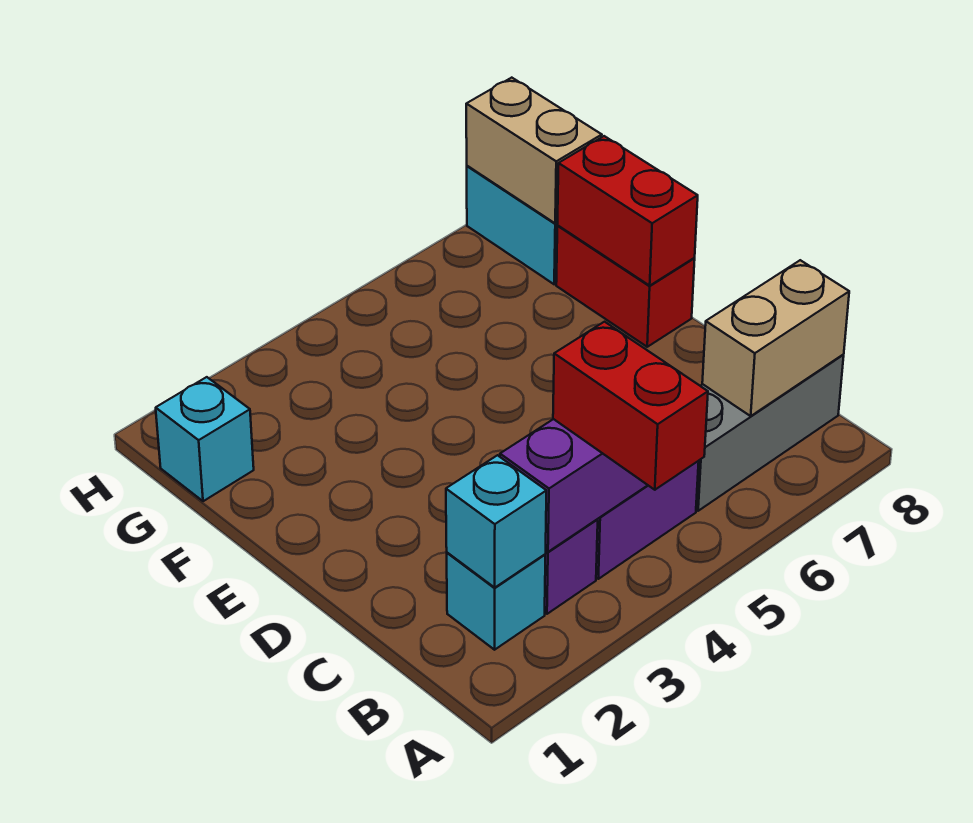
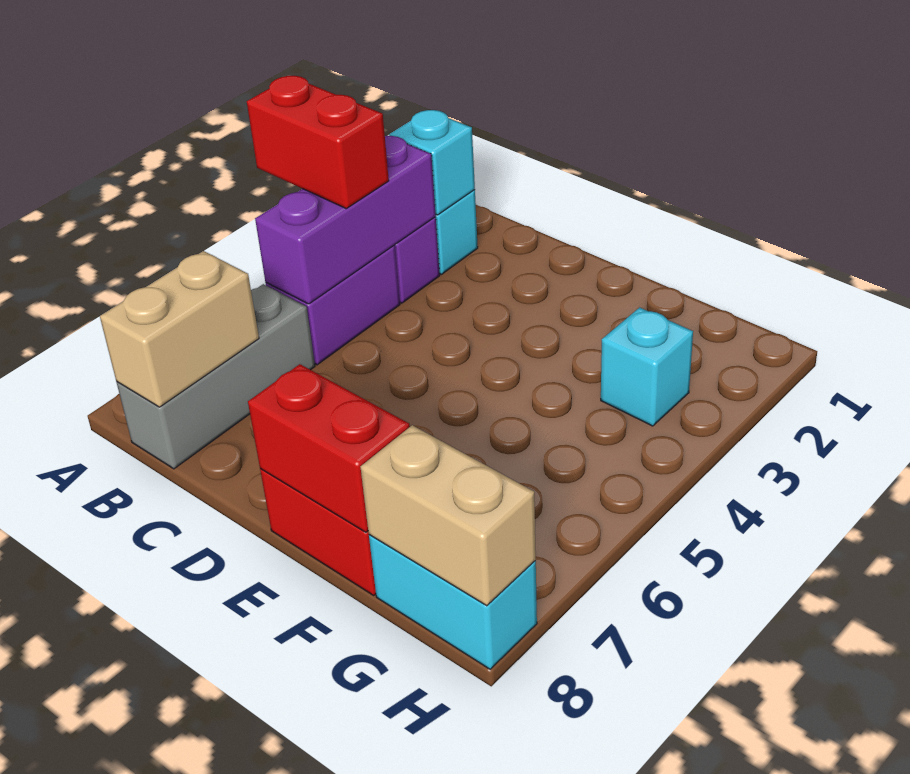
cyan 1x1 brick [156,377,254,501] -> cyan 1x1 brick moved to [601,307,693,426]

